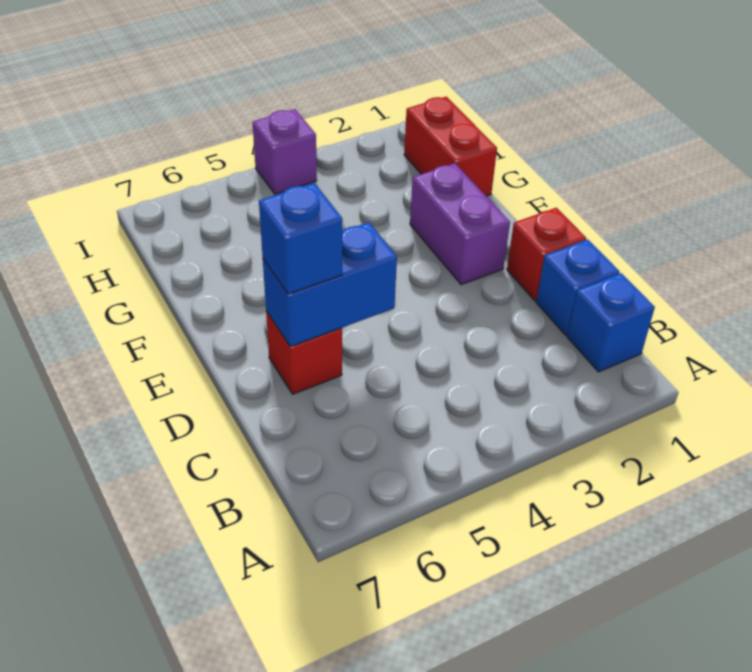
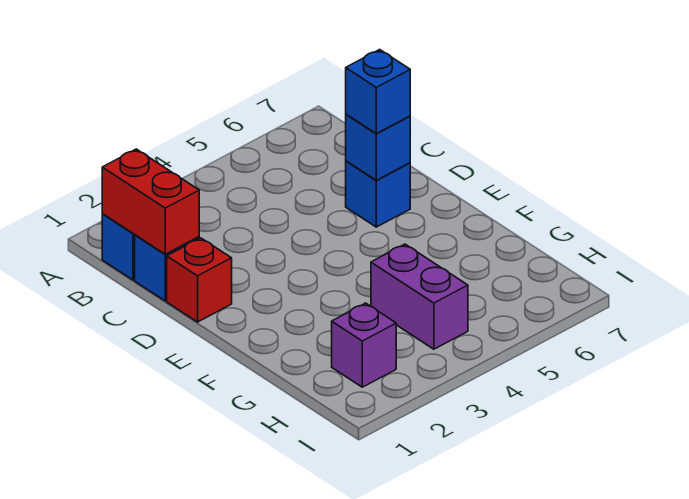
blue 1x2 brick [263,222,397,347] -> blue 1x1 brick [346,114,410,180]
red 1x1 brick [266,311,342,394] -> blue 1x1 brick [346,161,410,227]
purple 1x2 brick [410,163,510,285] -> purple 1x2 brick moved to [371,244,468,349]
red 1x2 brick [404,97,497,196] -> red 1x2 brick moved to [102,149,199,254]
purple 1x1 brick [253,109,317,194] -> purple 1x1 brick moved to [332,303,396,387]

